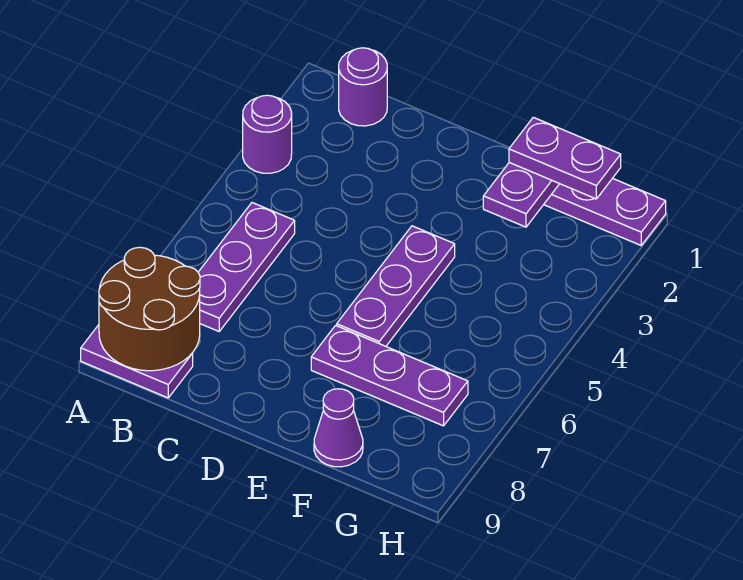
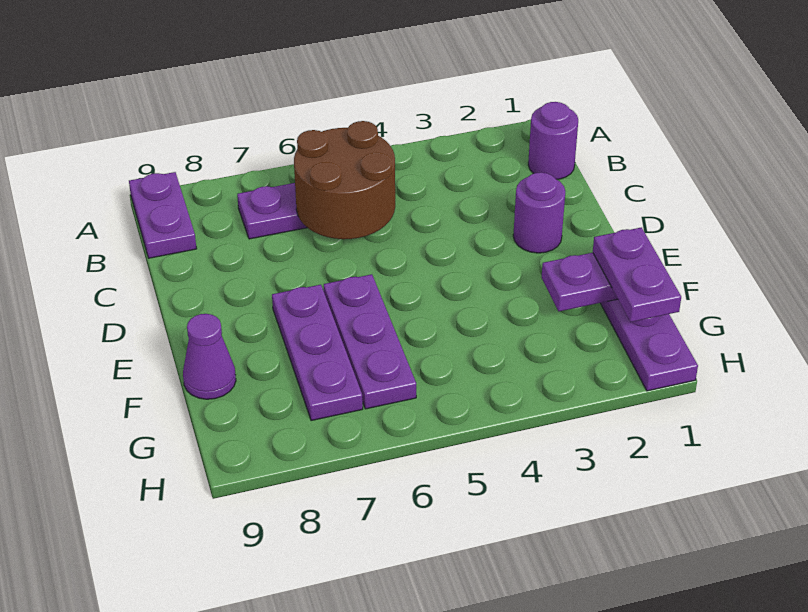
purple 1x1 round brick [243,95,292,173] -> purple 1x1 round brick moved to [513,172,565,253]
brown 2x2 round brick [99,247,200,371] -> brown 2x2 round brick moved to [294,121,395,239]
purple 1x3 plate [337,226,455,346] -> purple 1x3 plate turned to [324,274,416,409]

